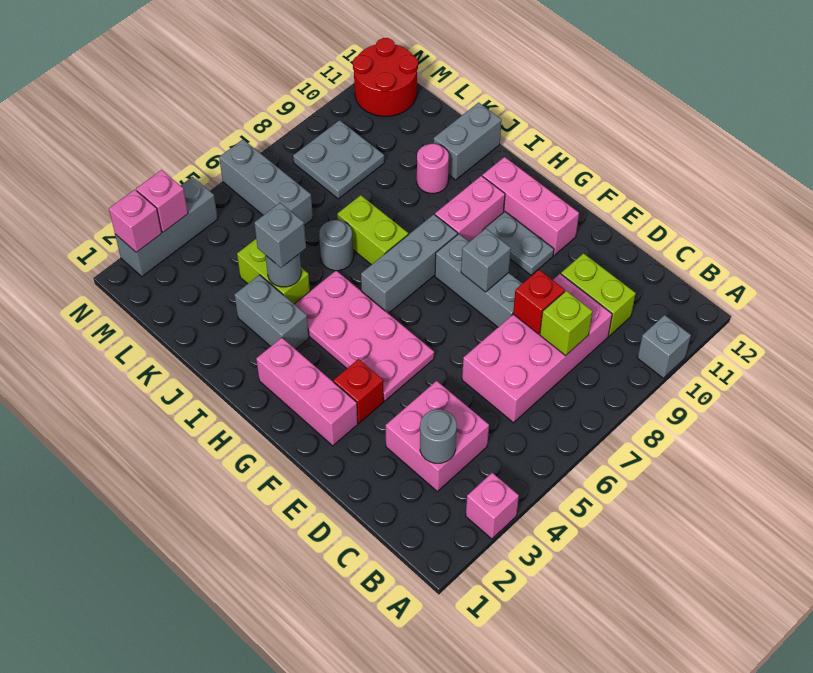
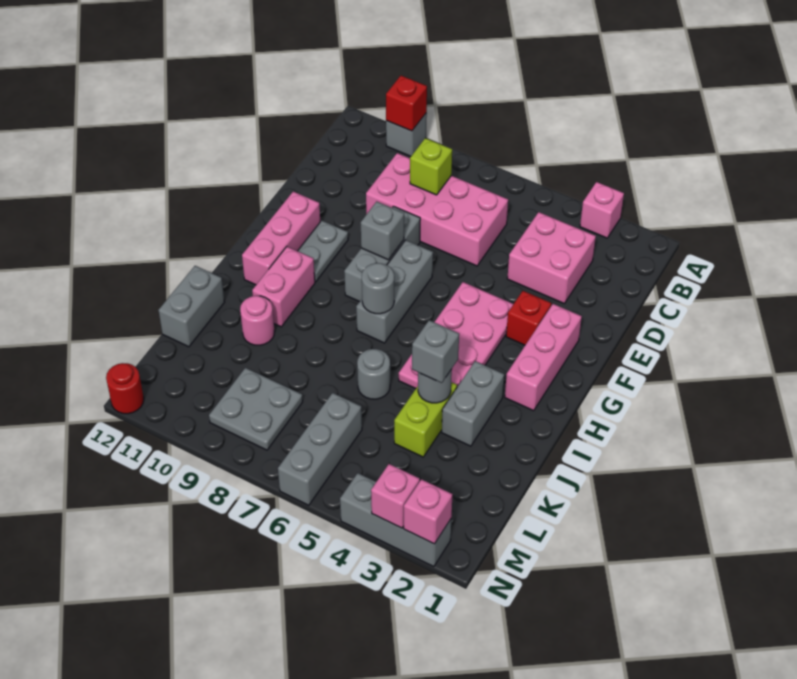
grey 1x1 round brick [420,409,457,463] -> grey 1x1 round brick moved to [362,263,394,314]
lime 1x2 brick [561,253,636,336] -> none
red 1x1 brick [513,270,565,334] -> red 1x1 brick moved to [386,76,427,131]
grey 1x3 brick [361,214,458,314] -> grey 1x3 brick turned to [356,240,433,343]
pink 1x2 brick [435,176,505,242] -> pink 1x2 brick turned to [252,247,315,327]
lime 1x2 brick [337,195,408,265] -> none
grey 1x2 brick [434,102,502,180] -> grey 1x2 brick turned to [159,266,225,347]
red 2x2 round brick [353,38,418,116] -> red 1x1 round brick [106,363,144,414]

